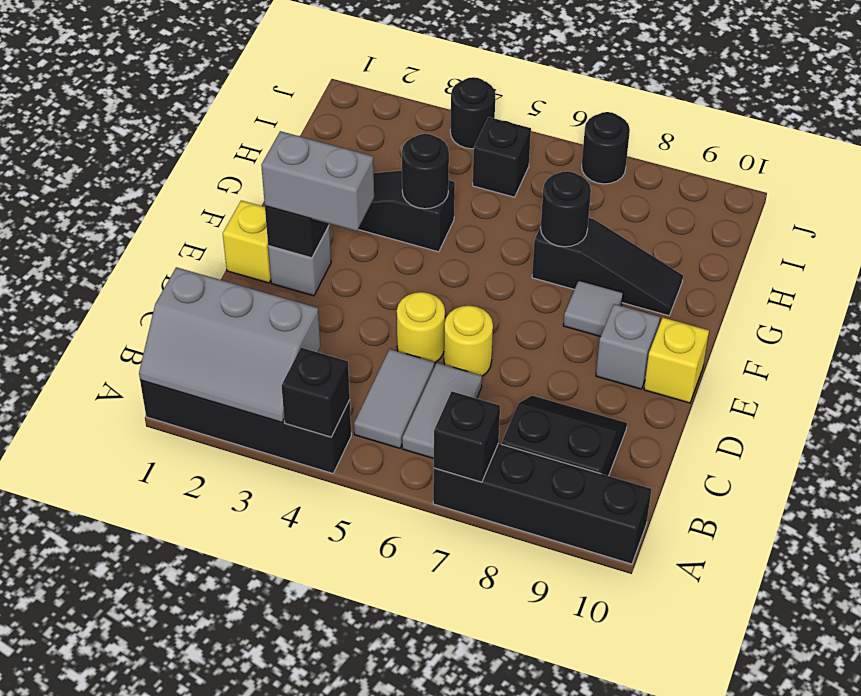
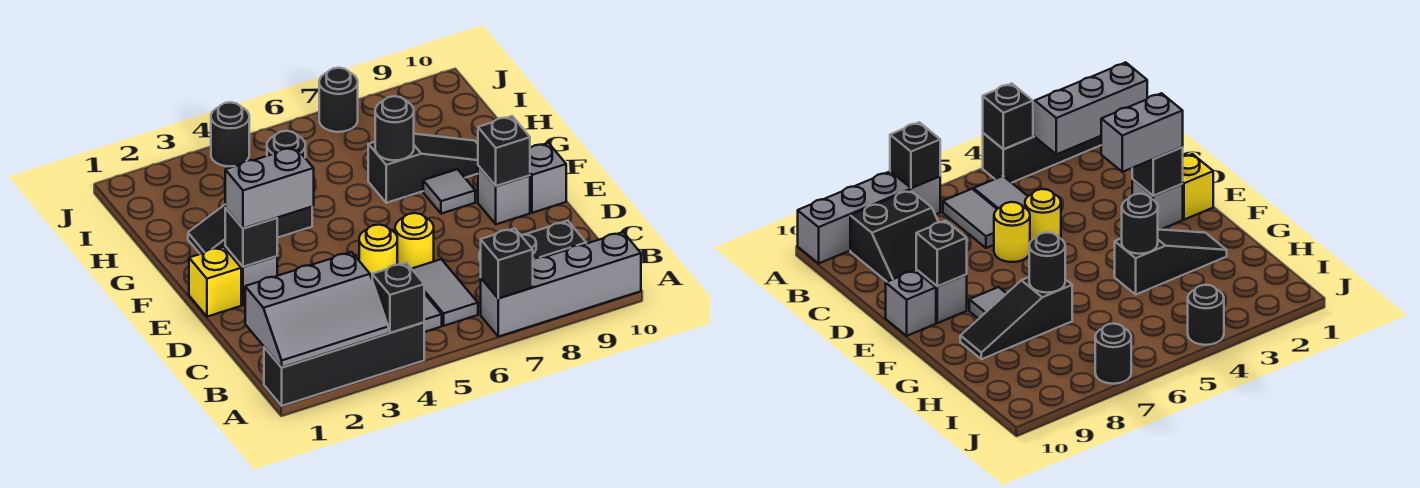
black 1x4 brick [433,444,652,564] -> grey 1x4 brick [481,232,641,337]
yellow 1x1 brick [644,318,709,403] -> grey 1x1 brick [530,143,566,213]
black 1x1 brick [473,117,531,197] -> black 1x1 brick moved to [478,116,530,186]

